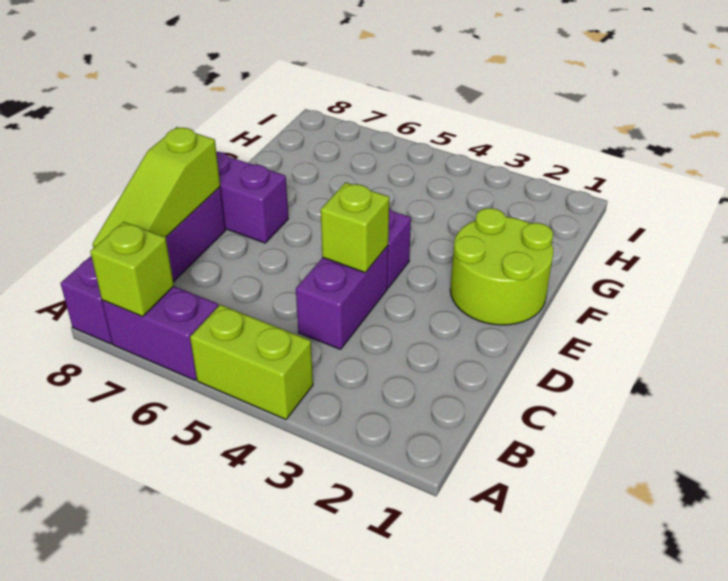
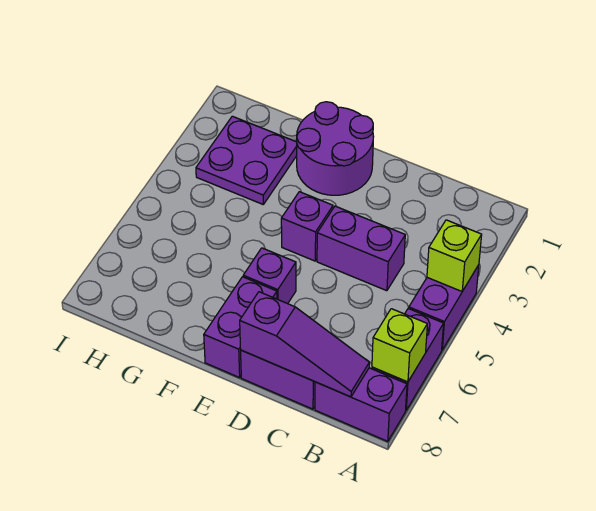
lime 1x2 brick [190,305,313,420] -> purple 1x2 brick [409,265,479,350]
lime 1x3 slope [93,127,220,248] -> purple 1x3 slope [240,292,369,397]
lime 1x1 brick [321,182,389,273] -> lime 1x1 brick moved to [427,220,482,291]
lime 2x2 round brick [450,208,553,325] -> purple 2x2 round brick [297,102,374,195]
none -> purple 1x1 brick [243,248,296,304]
none -> purple 2x2 plate [196,116,297,204]

